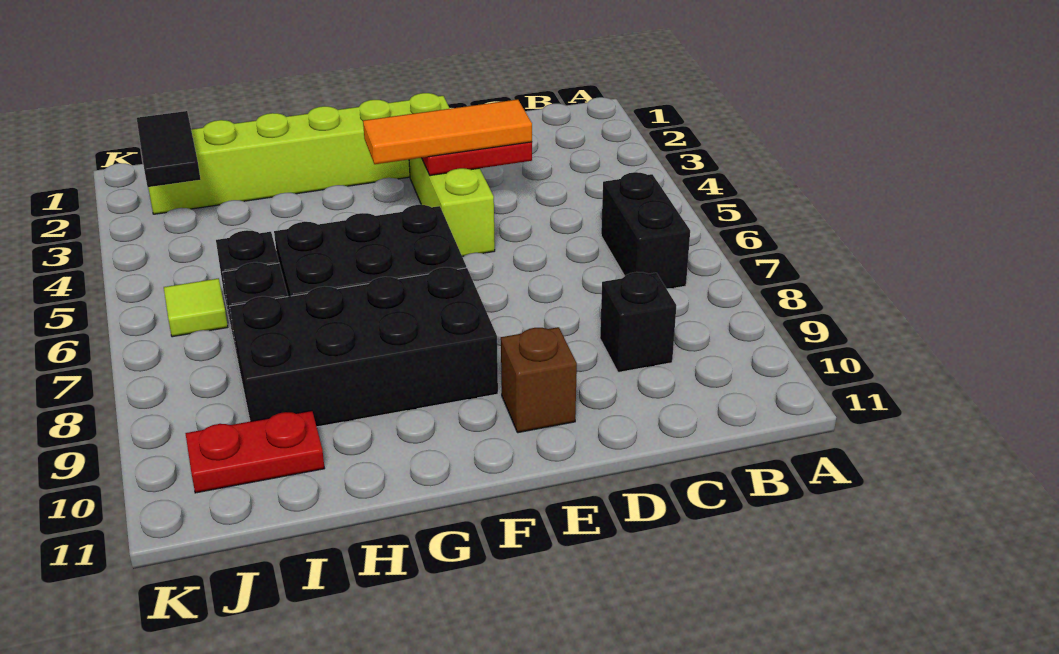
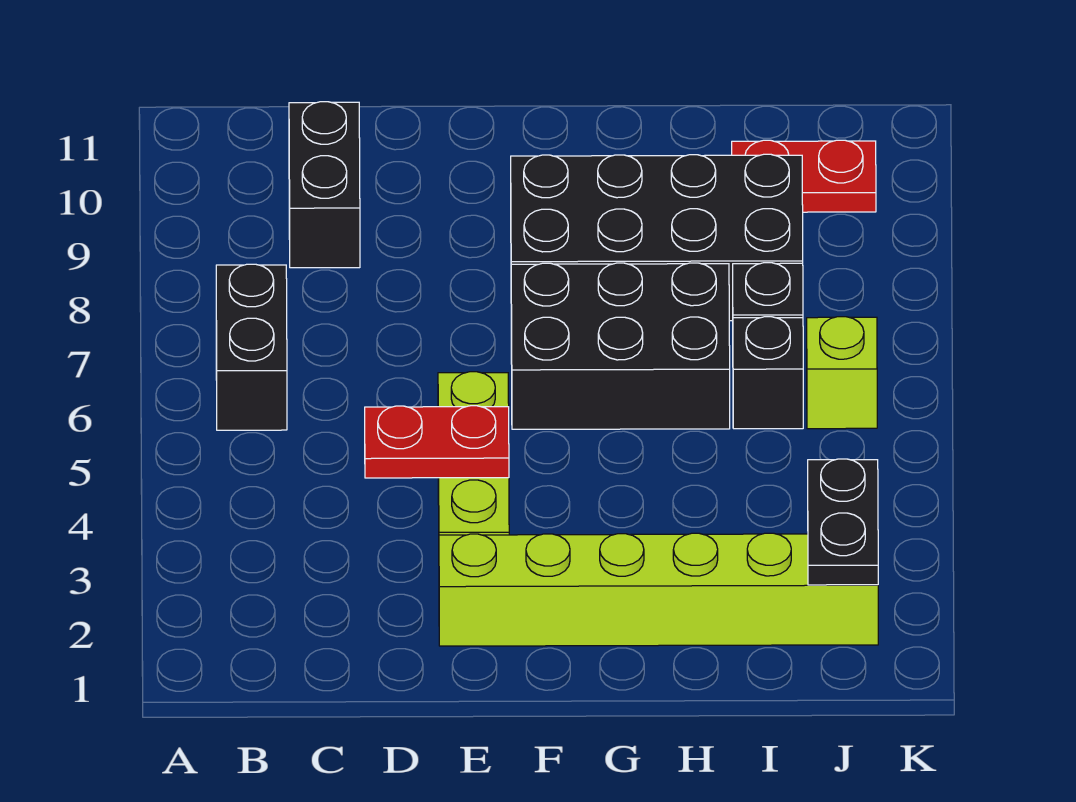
black 1x1 brick [600,272,676,372] -> black 1x2 brick [289,102,360,268]
orange 1x3 tile [363,99,532,164] -> none
brown 1x1 brick [501,327,577,433] -> none
black 1x2 tile [137,111,201,187] -> black 1x2 plate [808,459,878,585]
lime 1x1 tile [164,278,228,337] -> lime 1x1 brick [807,317,877,429]

